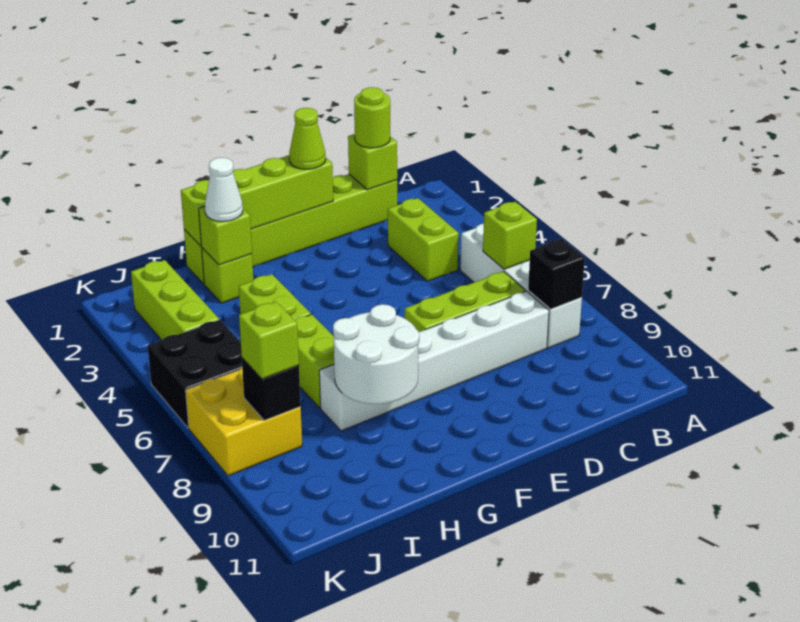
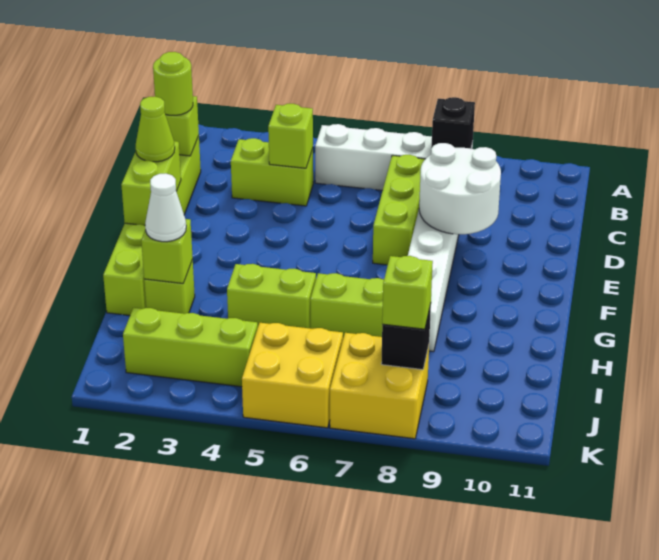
lime 1x1 brick [483,202,537,269] -> lime 1x1 brick moved to [268,104,313,168]
lime 1x4 brick [181,155,333,246] -> lime 1x2 brick [121,141,181,225]
white 2x2 round brick [333,304,419,404] -> white 2x2 round brick moved to [419,143,501,234]
black 2x2 brick [148,320,242,428] -> yellow 2x2 brick [242,323,343,428]

